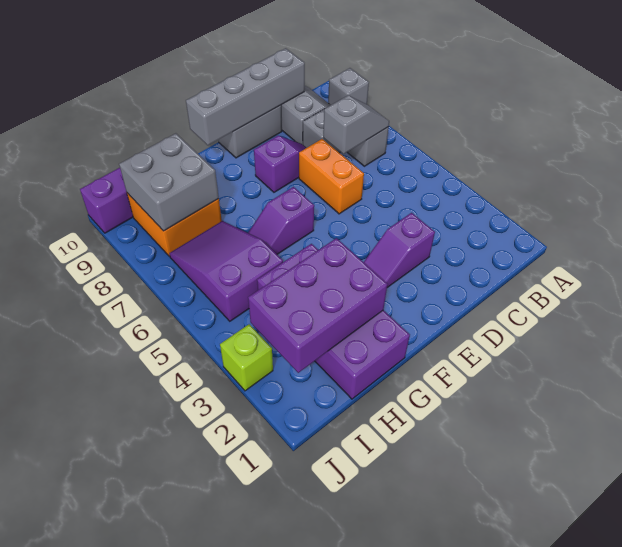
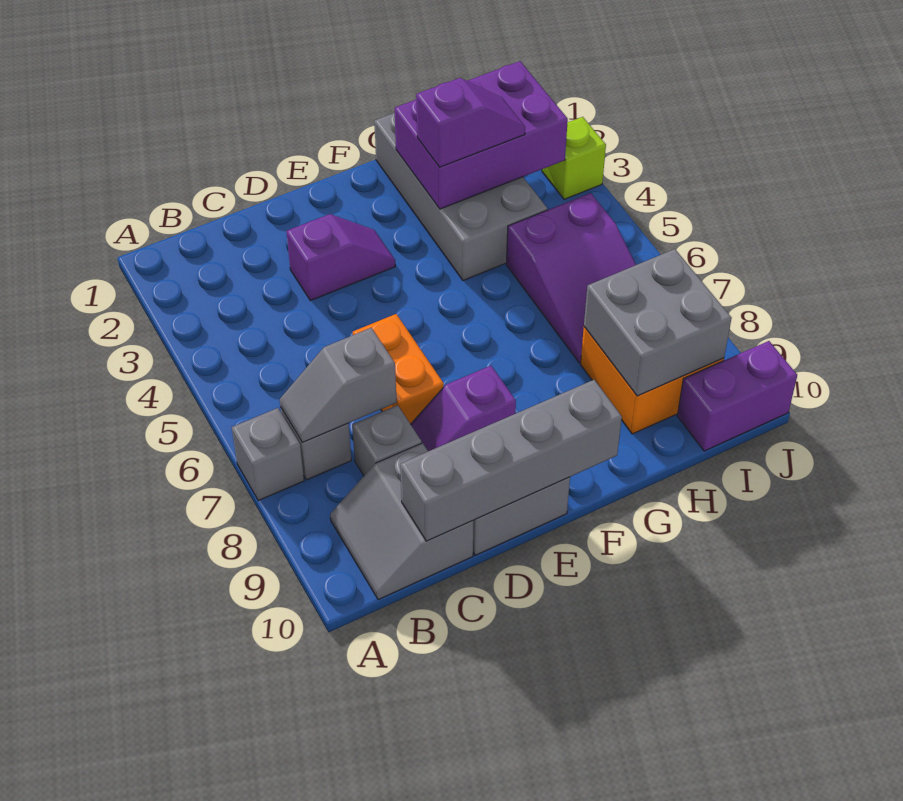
grey 1x1 brick [328,68,369,105] -> grey 1x1 brick moved to [232,408,304,500]
purple 1x2 slope [248,187,314,254] -> purple 1x2 slope moved to [416,78,525,167]
purple 2x4 brick [257,244,410,399] -> grey 2x4 brick [374,113,547,281]

